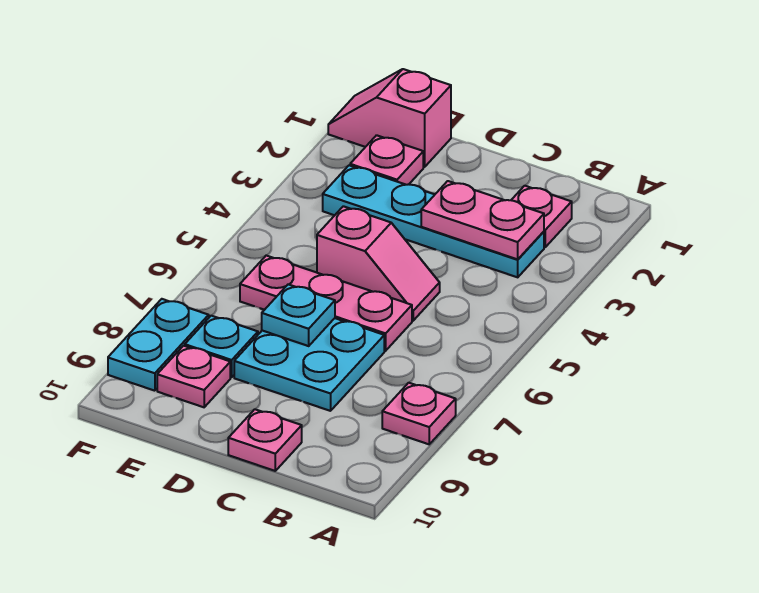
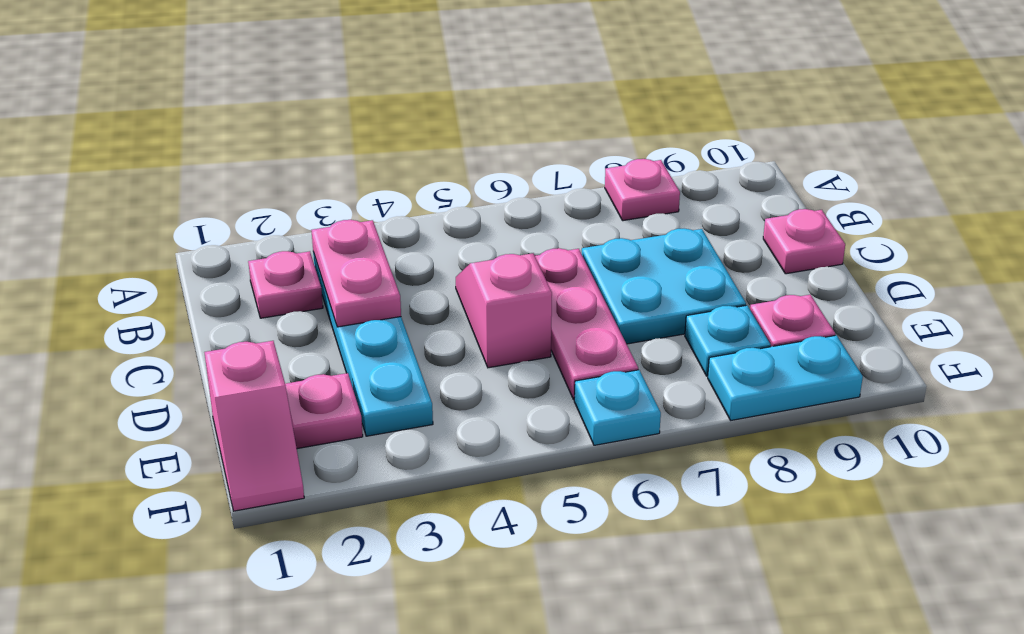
cyan 1x1 plate [262,284,335,346] -> cyan 1x1 plate moved to [574,370,661,445]

